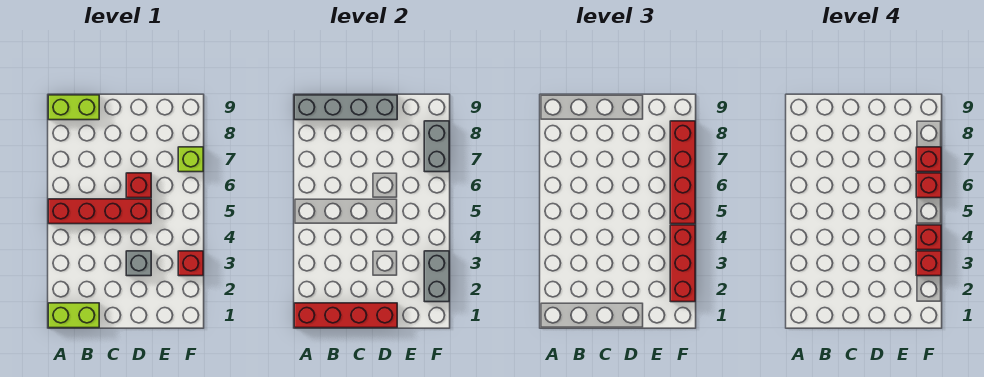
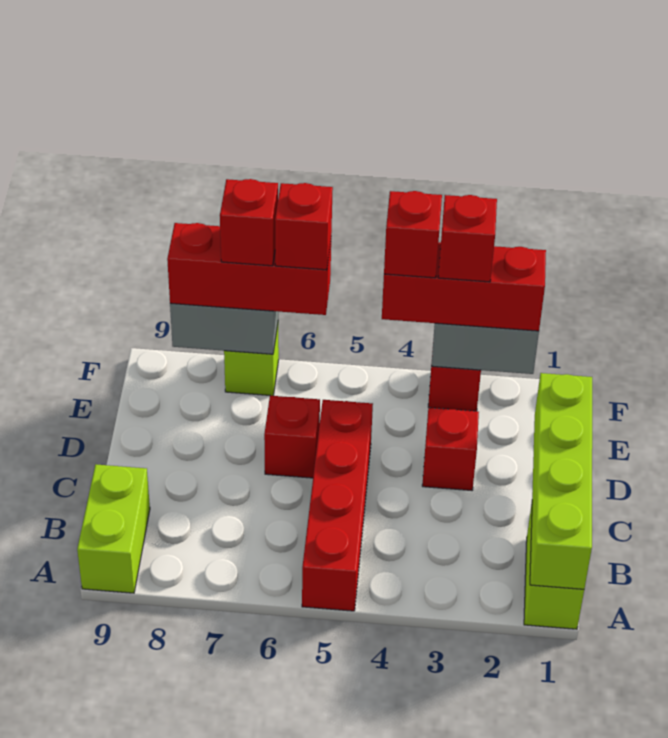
red 1x4 brick [294,303,397,328] -> lime 1x4 brick [530,373,592,589]
grey 1x4 brick [294,95,397,120] -> none
grey 1x1 brick [126,251,151,276] -> red 1x1 brick [422,408,479,490]
red 1x4 brick [670,121,695,224] -> red 1x3 brick [167,223,331,315]

